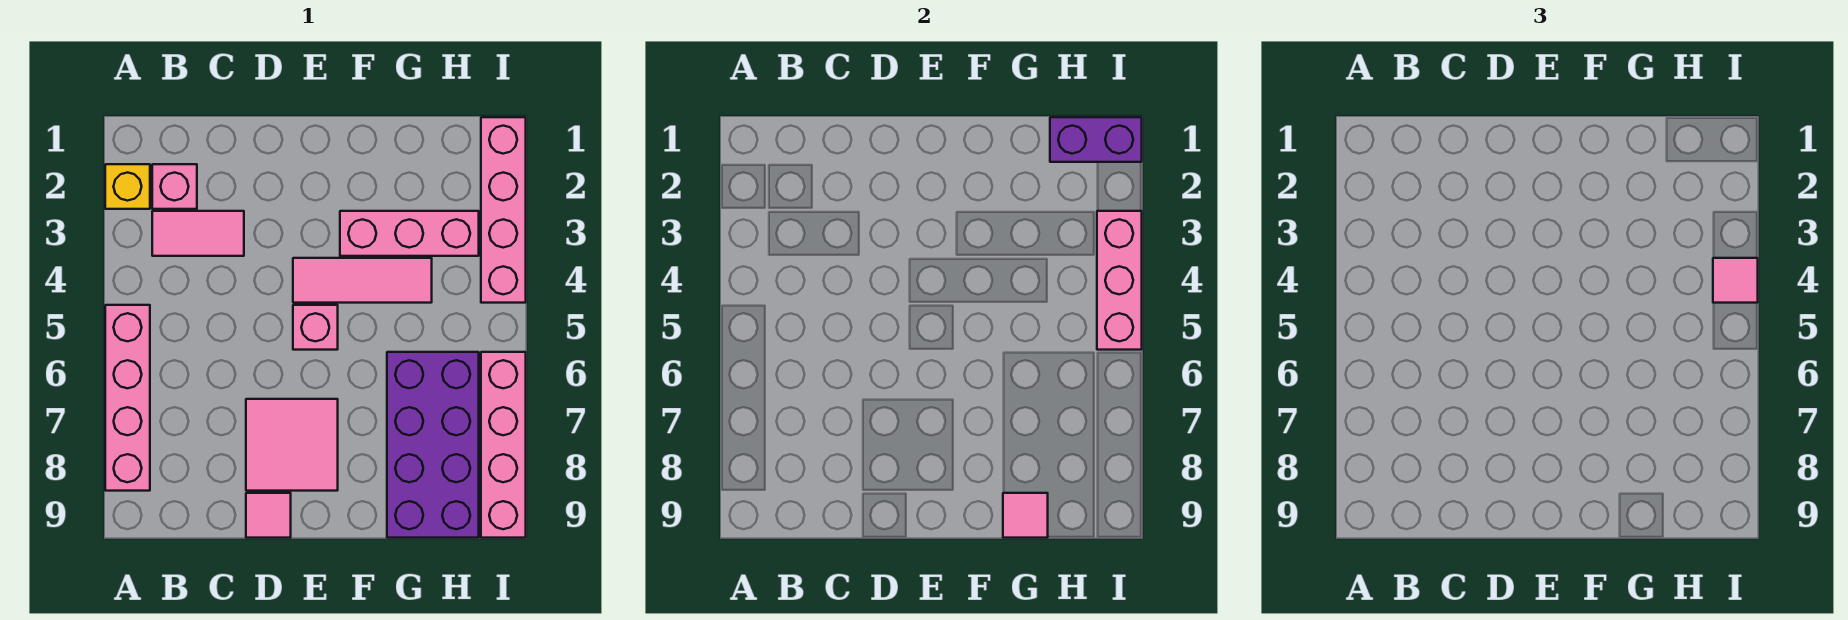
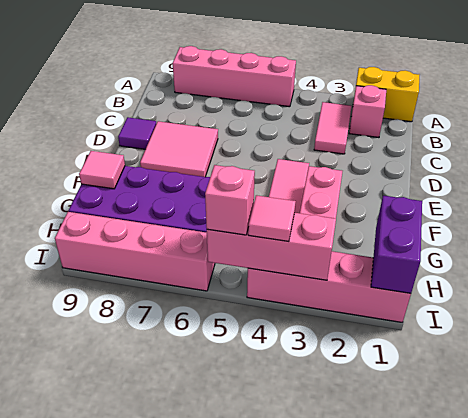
yellow 1x1 brick [105,164,150,209] -> yellow 1x2 brick [353,67,419,122]
pink 1x1 tile [246,493,291,538] -> purple 1x1 tile [118,117,156,149]
pink 1x1 brick [293,305,338,350] -> pink 1x1 brick moved to [205,165,255,235]

